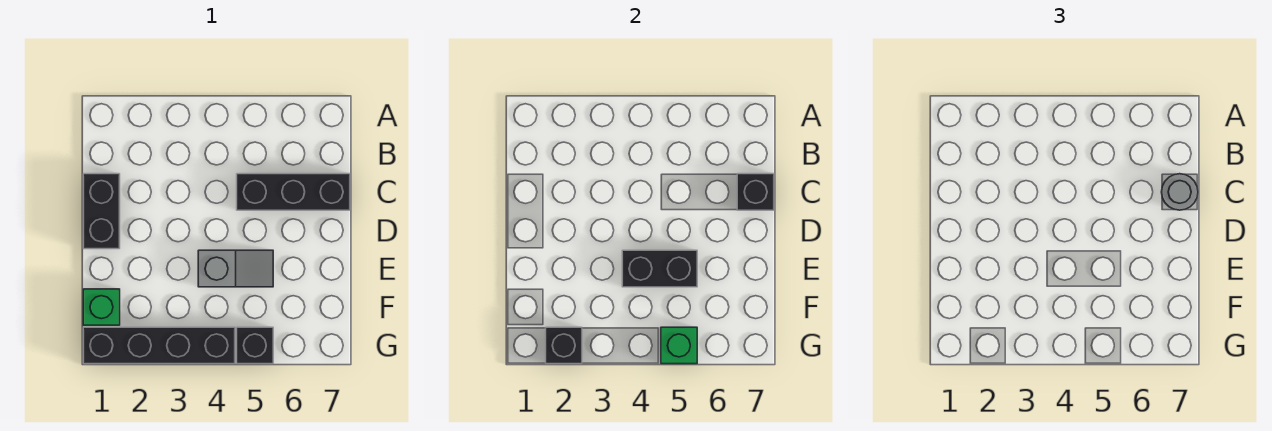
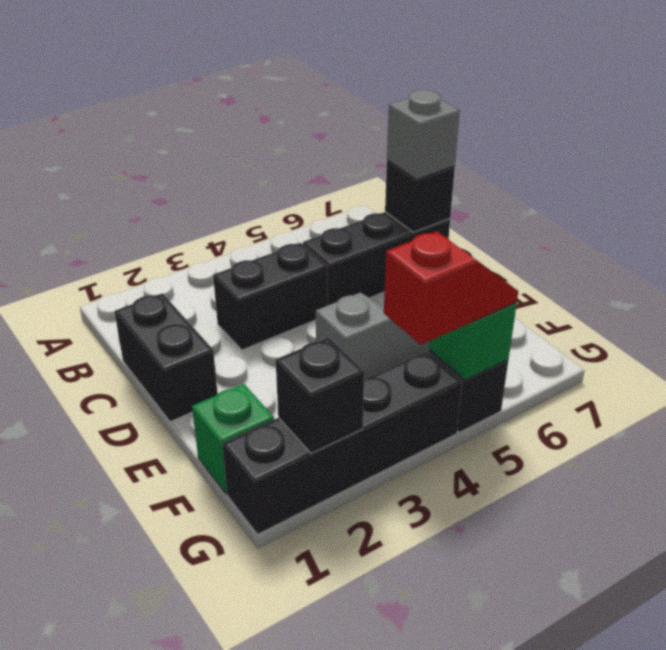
grey 1x1 round brick [1162,174,1198,210] -> grey 1x1 brick [387,90,460,179]
black 1x2 brick [622,250,697,287] -> black 1x2 brick moved to [213,243,328,350]
none -> red 1x2 slope [384,232,518,345]

